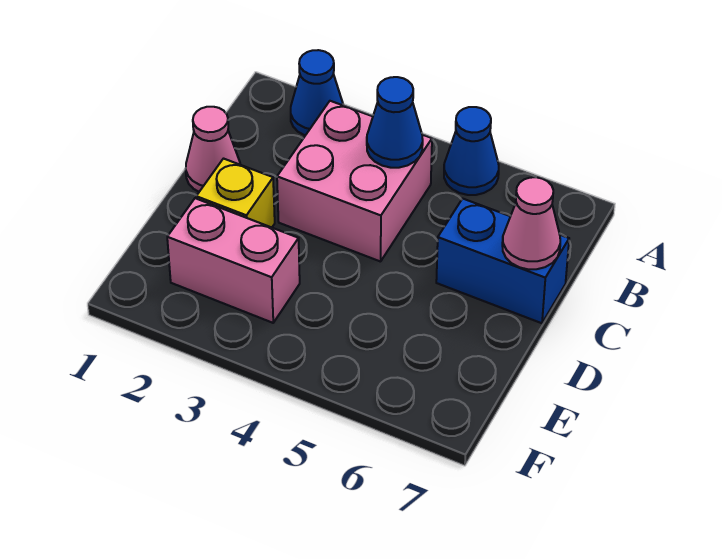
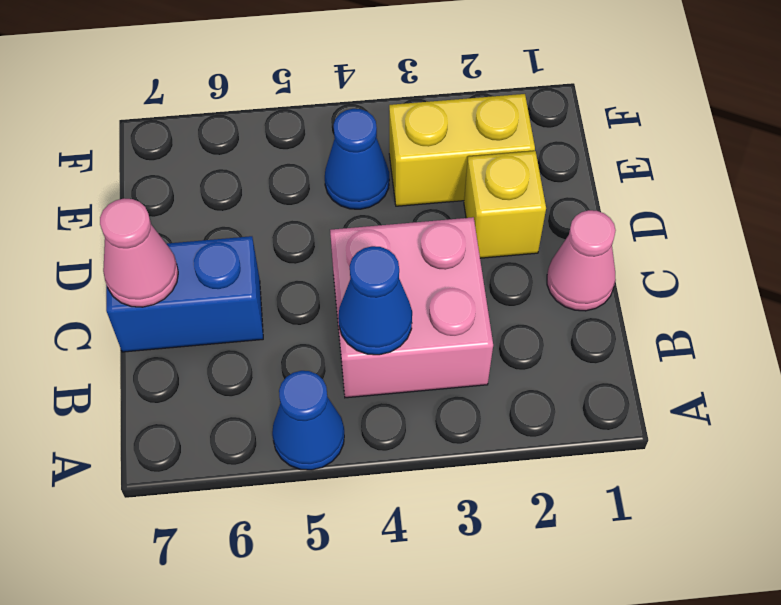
blue 1x1 cone [291,50,344,135] -> blue 1x1 cone moved to [325,109,389,209]
pink 1x2 brick [167,198,300,323] -> yellow 1x2 brick [389,94,535,206]

